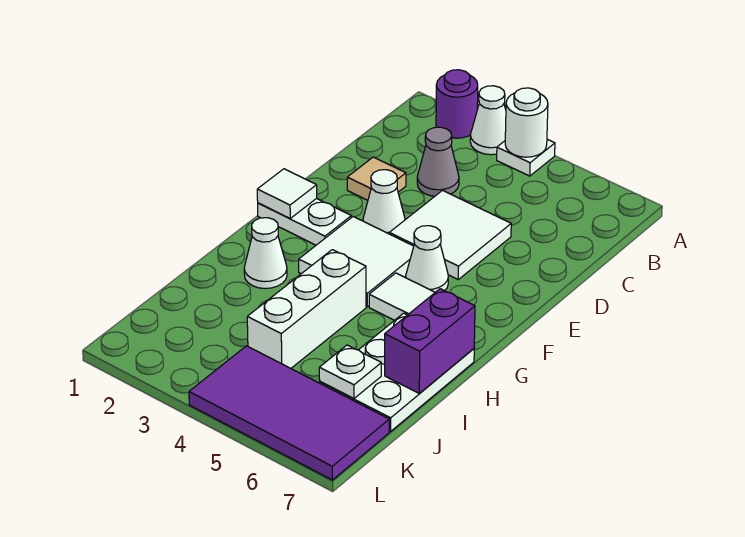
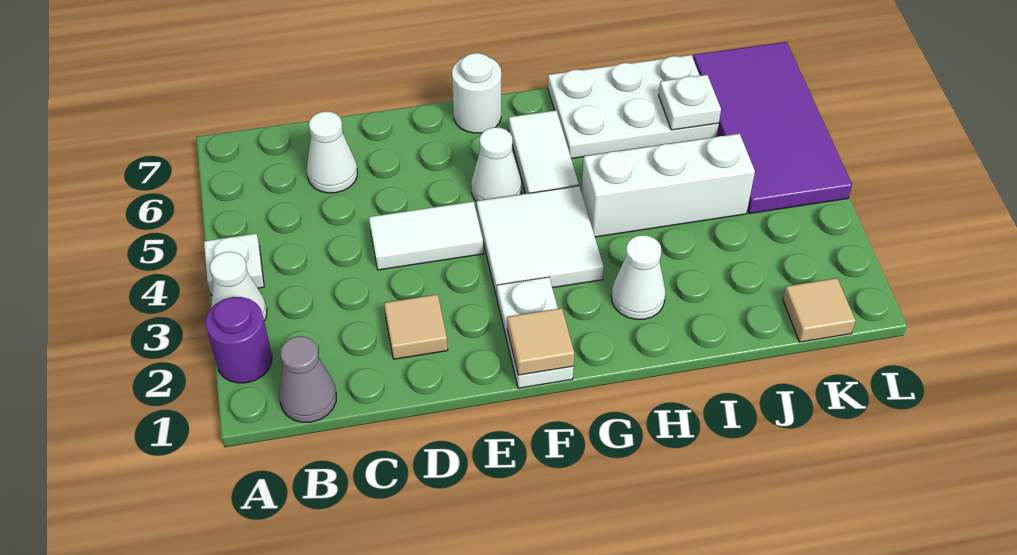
white 1x1 round brick [505,88,548,157] -> white 1x1 round brick moved to [452,53,501,133]
grey 1x1 cone [417,127,459,196] -> grey 1x1 cone moved to [279,336,336,422]
white 2x2 tile [389,191,511,279] -> white 1x2 tile [369,202,483,270]
white 1x1 cone [363,170,405,234] -> white 1x1 cone moved to [307,111,357,193]
white 1x1 tile [257,169,317,218] -> tan 1x1 tile [507,308,574,375]
purple 1x2 brick [385,289,475,394] -> none
none -> tan 1x1 tile [783,278,856,342]

